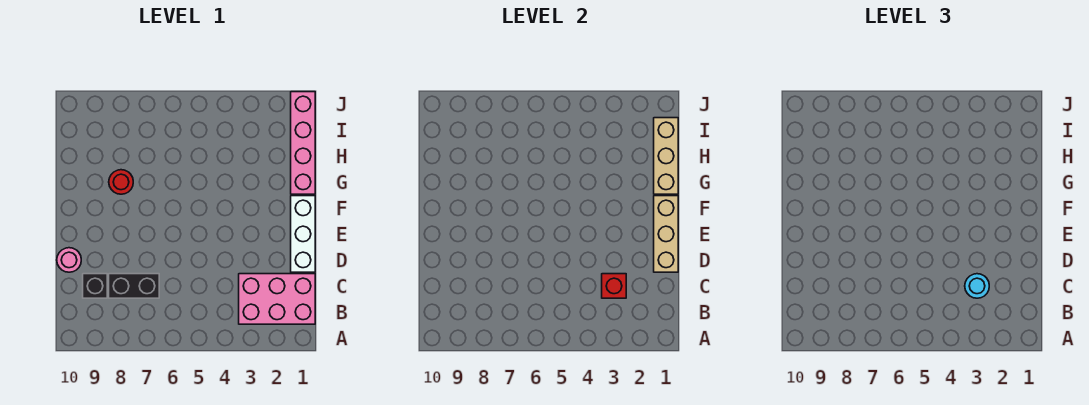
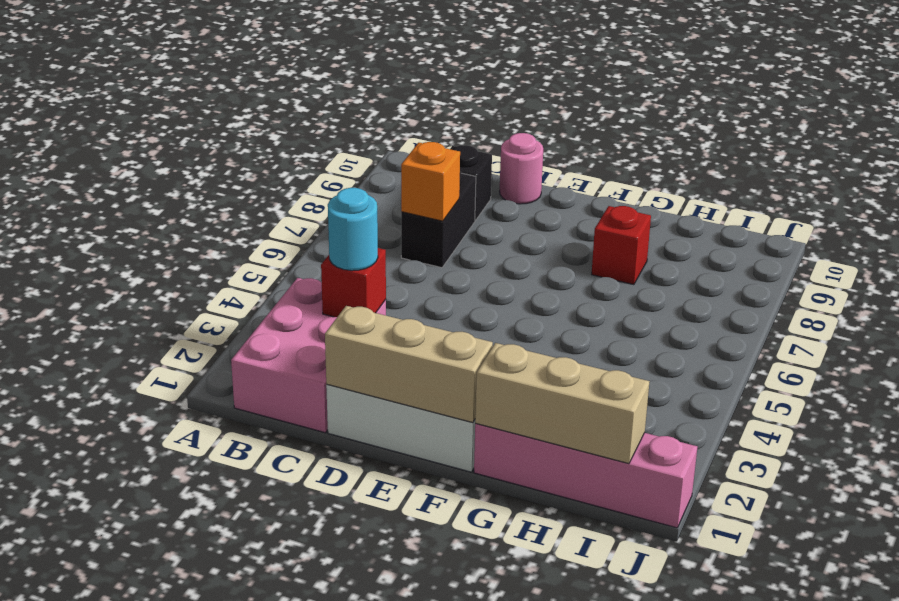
none -> orange 1x1 brick [401,142,460,221]
red 1x1 round brick [109,170,133,194] -> red 1x1 brick [592,206,651,285]

